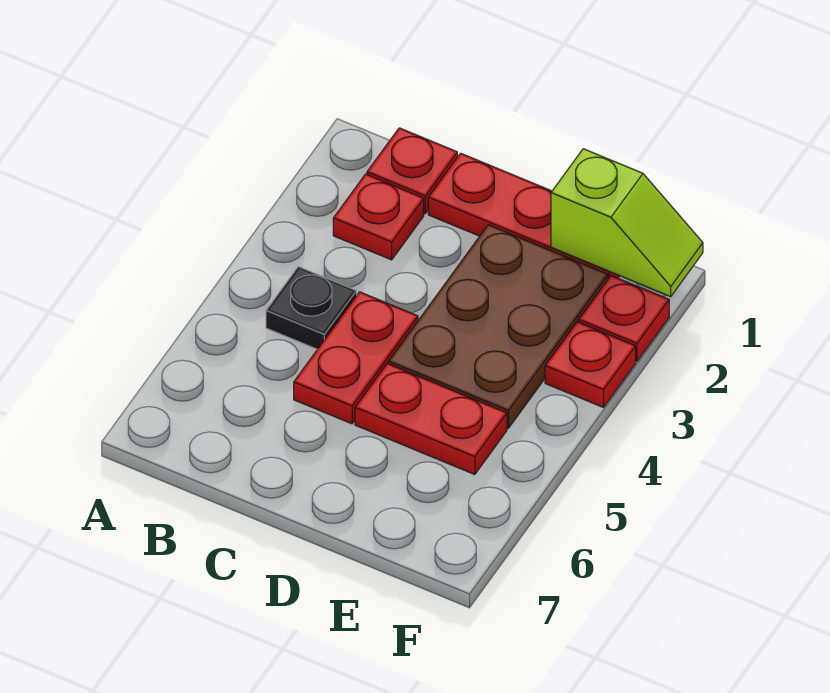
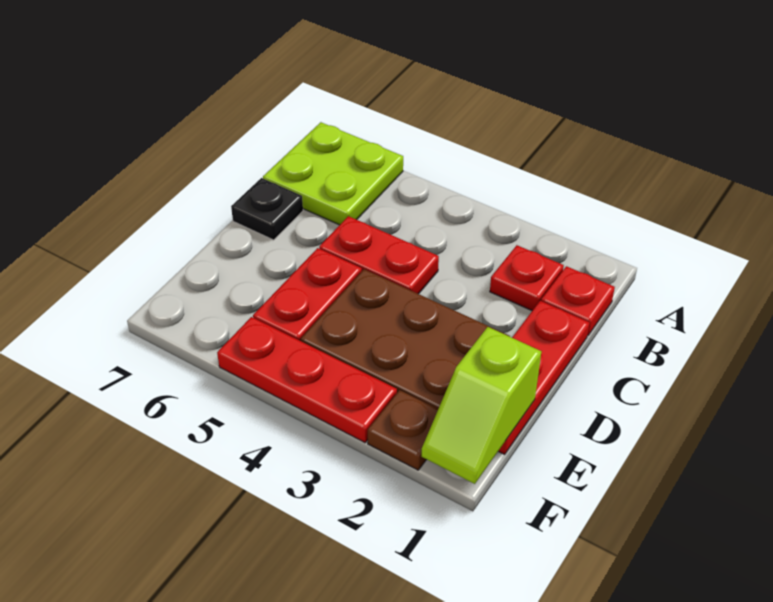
none -> lime 2x2 plate [263,122,403,225]
black 1x1 plate [266,267,357,349] -> black 1x1 plate moved to [231,178,303,240]
red 1x1 plate [579,276,669,361] -> brown 1x1 plate [368,390,438,470]
red 1x1 plate [545,322,636,407] -> red 1x3 plate [217,317,397,443]

